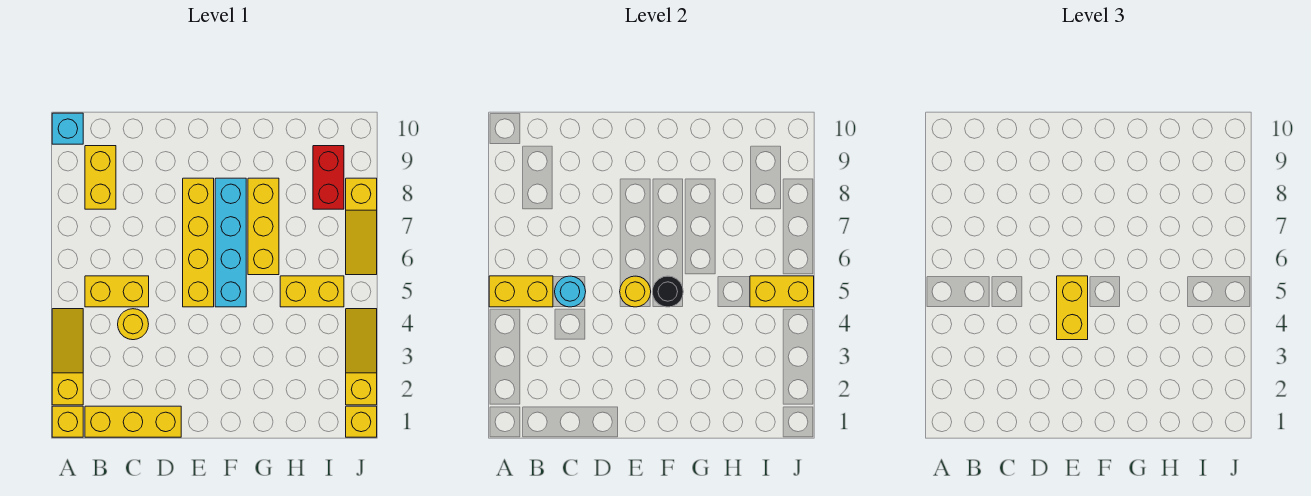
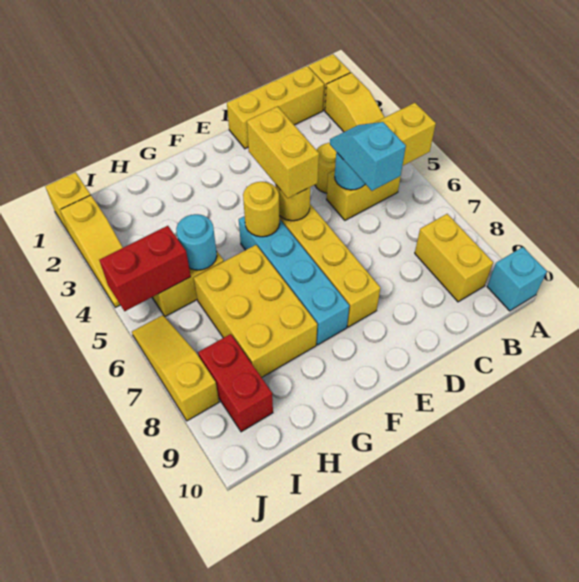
none -> cyan 1x2 slope [330,122,406,191]
black 1x1 round brick [652,276,683,307] -> yellow 1x1 round brick [243,182,280,237]
yellow 1x3 brick [248,178,279,275] -> yellow 2x3 brick [194,245,317,378]
none -> cyan 1x1 round brick [176,214,217,270]
yellow 1x2 brick [750,276,814,307] -> red 1x2 brick [99,226,191,311]

